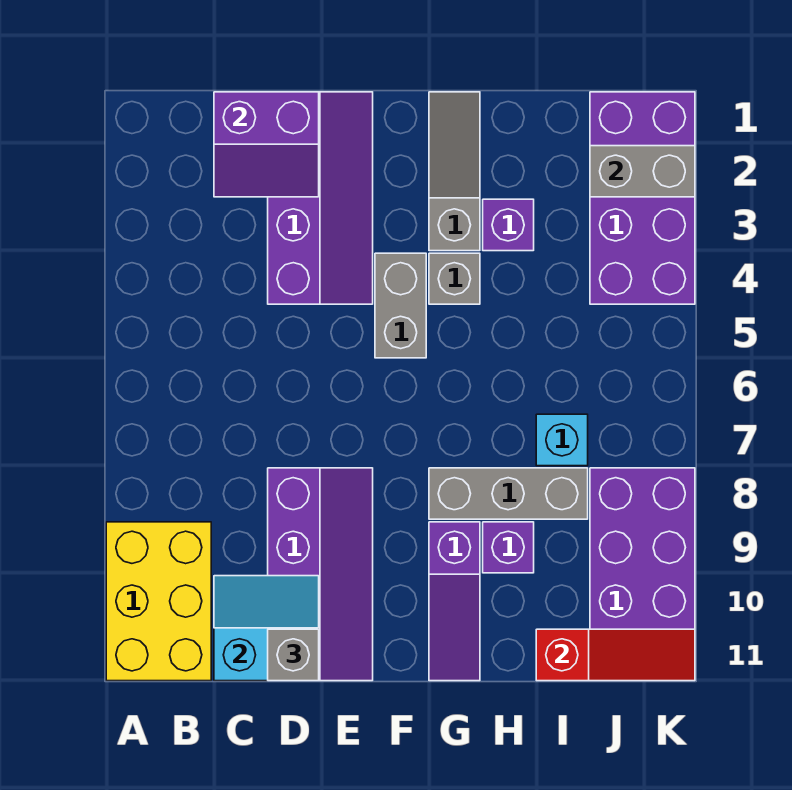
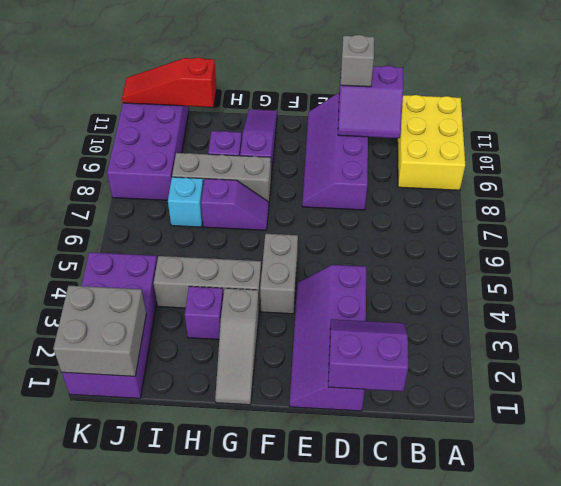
cyan 2x2 slope [214,576,319,681] -> purple 2x2 slope [338,66,403,138]
grey 1x1 brick [429,253,480,304] -> grey 1x3 brick [154,256,261,309]
none -> purple 1x2 slope [201,179,269,230]
grey 1x2 brick [590,146,695,197] -> grey 2x2 brick [53,286,146,376]

